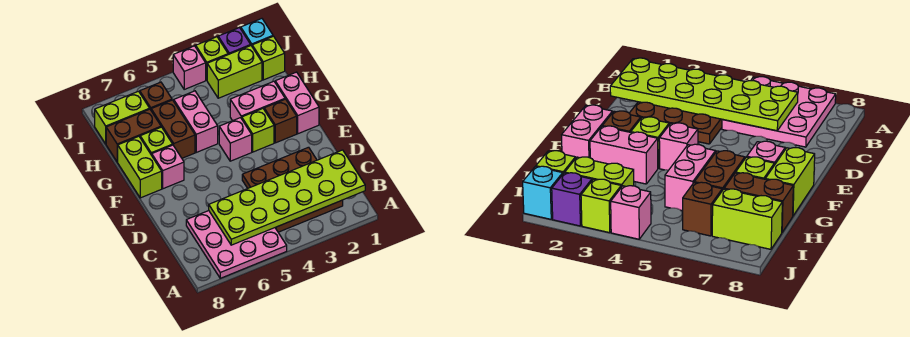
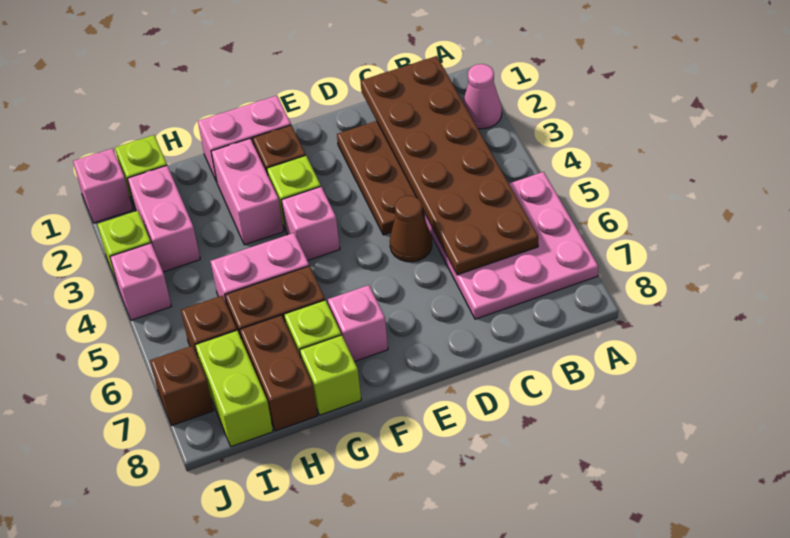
none -> pink 1x1 cone [463,64,502,129]
lime 2x6 plate [209,150,365,245] -> brown 2x6 plate [360,56,538,275]
none -> brown 1x1 cone [390,196,432,262]
lime 1x2 brick [118,136,162,198] -> lime 1x1 brick [300,335,361,415]
lime 1x2 brick [207,46,262,98] -> pink 1x2 brick [127,166,200,272]
cyan 1x1 brick [241,19,273,46] -> pink 1x1 brick [73,148,133,223]
purple 1x1 brick [218,28,251,55] -> none
none -> brown 1x1 brick [150,346,214,426]

